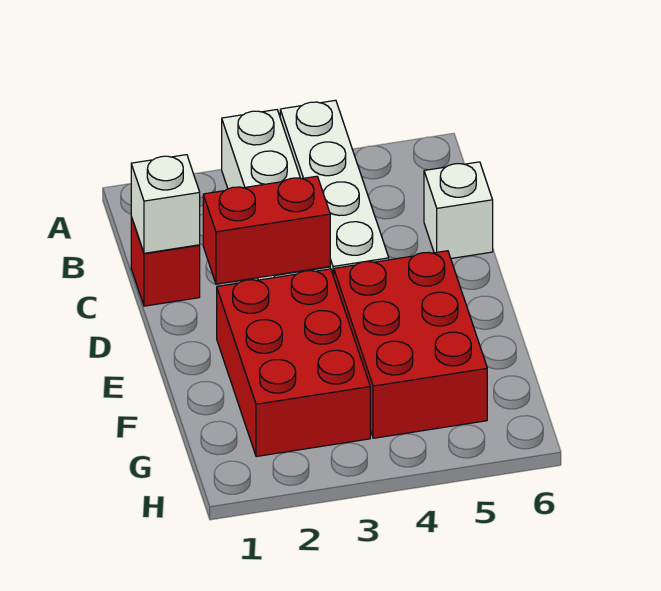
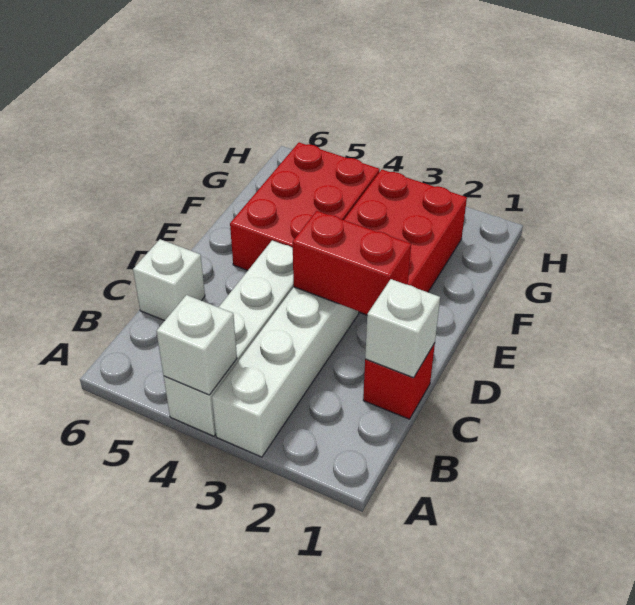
none -> white 1x1 brick [156,295,237,395]

